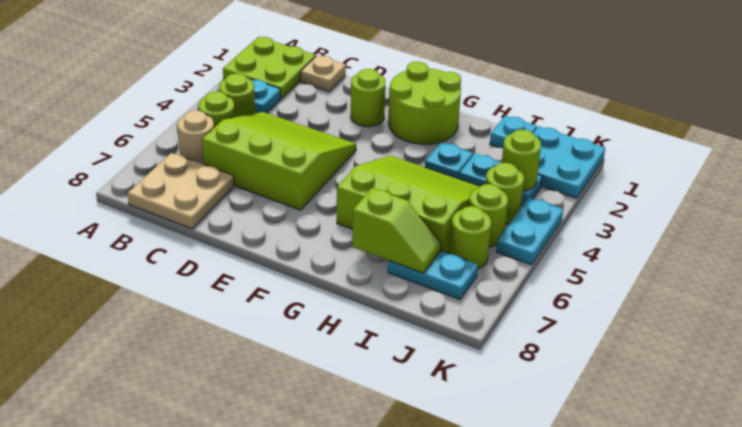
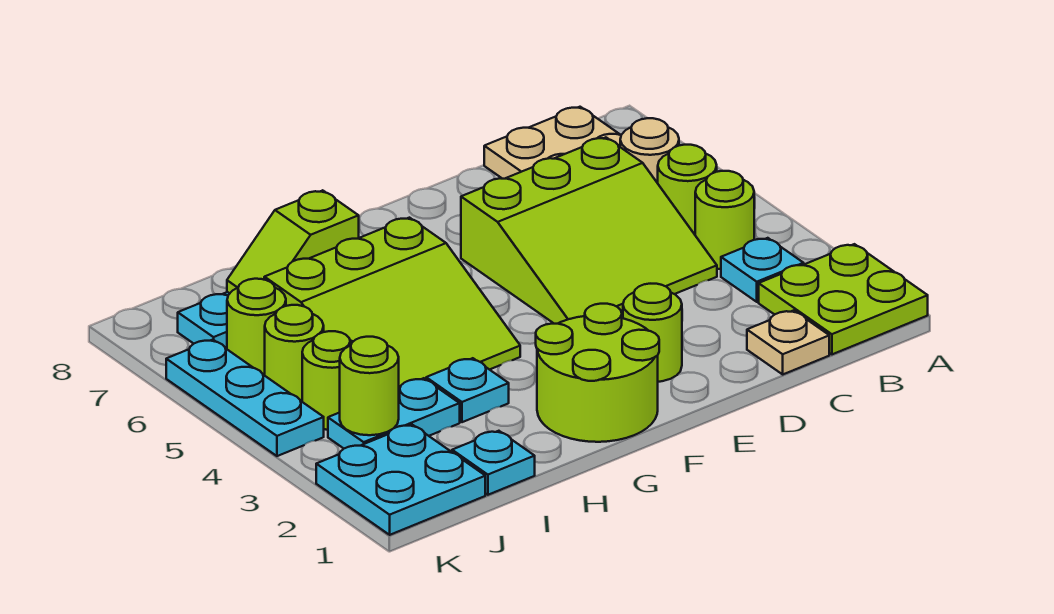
cyan 1x2 plate [496,198,563,265] -> cyan 1x3 plate [166,340,324,456]

